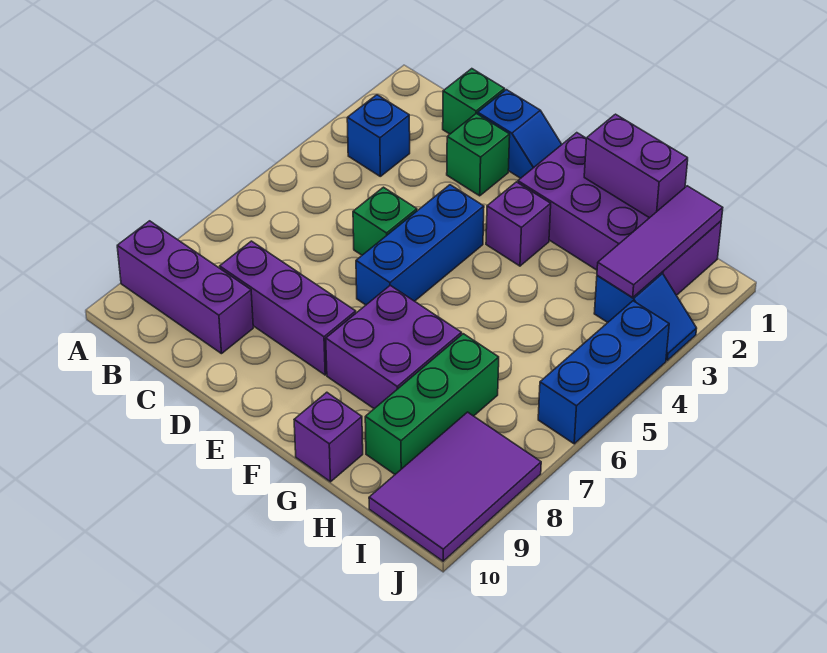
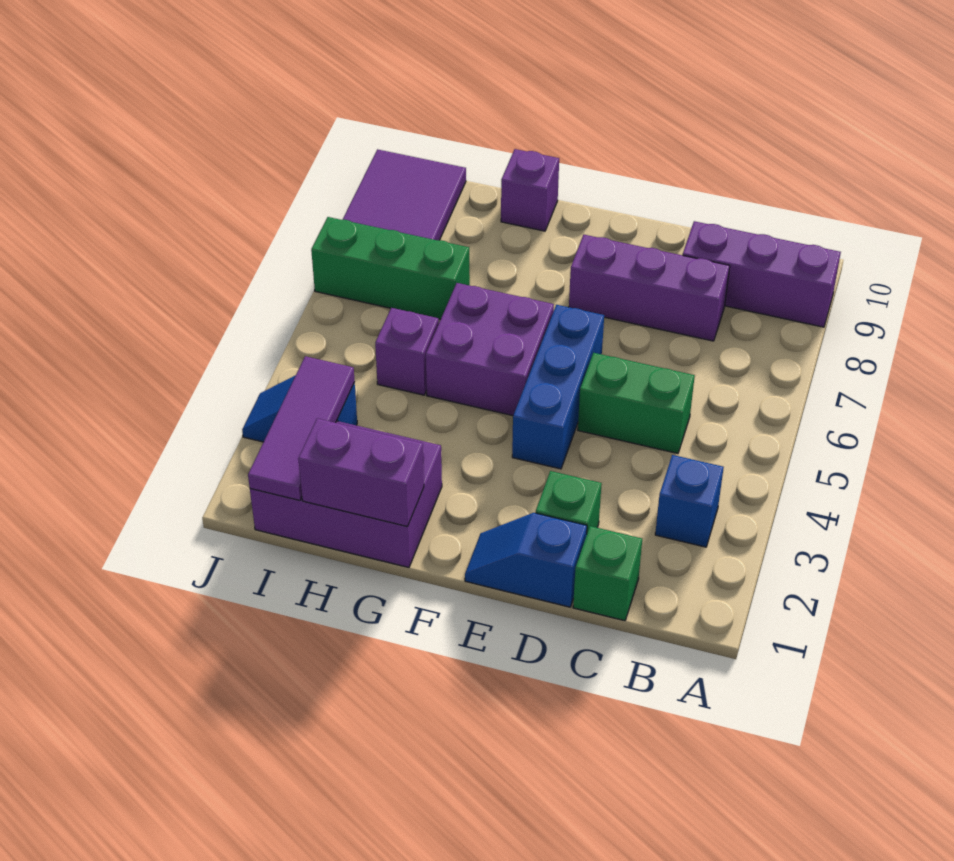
green 1x1 brick [353,187,417,255] -> green 1x2 brick [578,353,695,453]
purple 2x4 brick [518,133,721,295] -> purple 2x3 brick [250,421,442,567]
purple 1x1 brick [486,182,551,266] -> purple 1x1 brick moved to [375,308,439,395]
purple 2x2 brick [326,285,462,409] -> purple 2x2 brick moved to [426,283,554,416]
green 1x3 brick [365,334,499,474] -> green 1x3 brick turned to [311,217,470,319]
blue 1x3 brick [538,301,669,444] -> none

